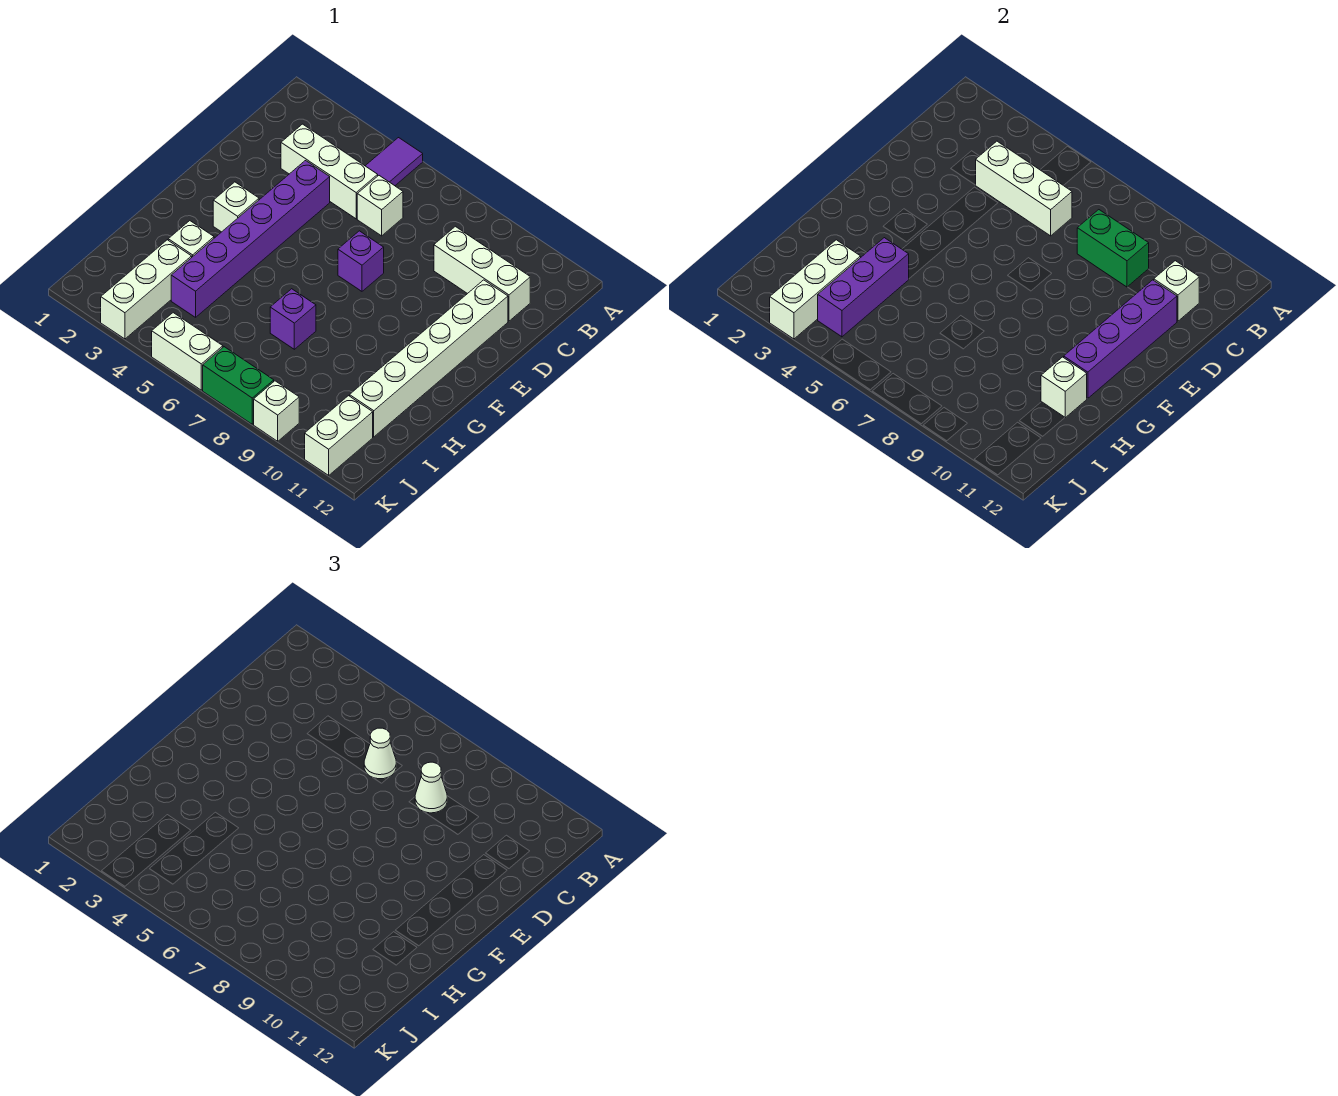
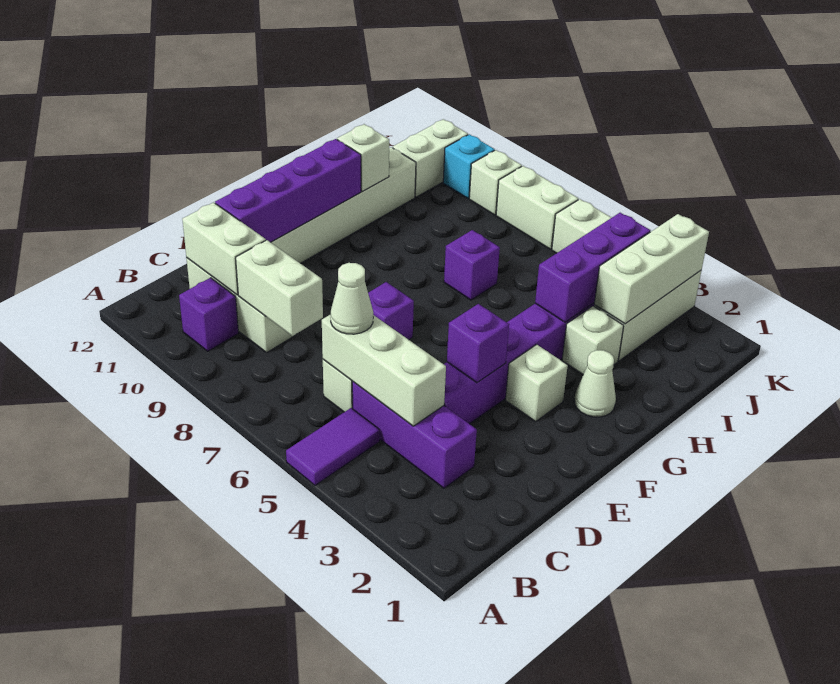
none -> purple 1x1 brick [179,278,238,351]
white 1x3 brick [281,124,378,219] -> purple 1x3 brick [352,382,477,488]
green 1x2 brick [1077,210,1149,287] -> white 1x2 brick [236,240,323,336]
white 1x1 cone [415,762,447,813] -> white 1x1 cone moved to [574,350,616,417]
white 1x1 brick [1154,261,1199,321] -> white 1x2 brick [182,203,266,295]
none -> purple 1x1 brick [447,304,509,383]
green 1x2 brick [203,347,274,424] -> white 1x2 brick [496,166,579,249]
none -> cyan 1x1 brick [443,134,495,199]

